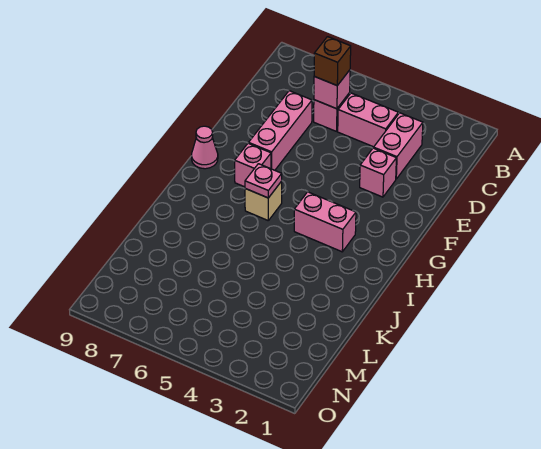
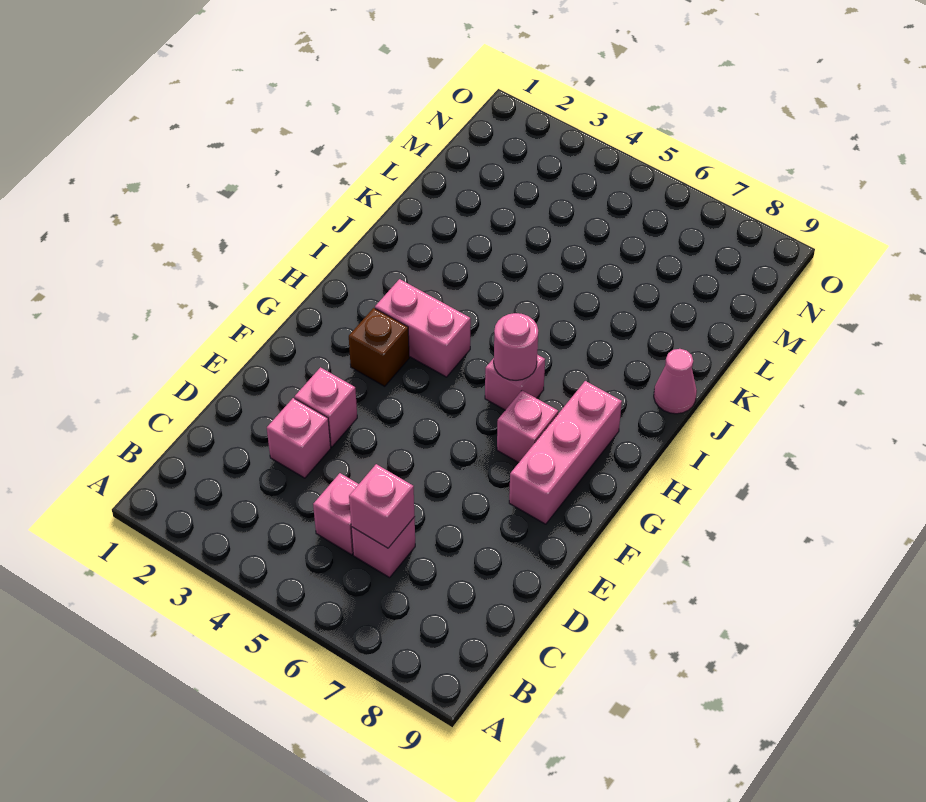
pink 1x2 brick [374,113,423,179] -> pink 1x1 brick [267,398,331,478]
pink 1x2 brick [338,93,398,147] -> pink 1x1 brick [313,473,359,555]
brown 1x1 brick [314,37,351,85] -> brown 1x1 brick moved to [349,308,409,386]
pink 1x3 brick [249,91,312,170] -> pink 1x3 brick moved to [509,381,622,524]
pink 1x1 cone [192,126,218,169] -> pink 1x1 cone moved to [654,349,697,414]
tan 1x1 brick [245,181,282,220] -> pink 1x1 brick [485,355,545,410]
pink 1x1 plate [245,164,282,198] -> pink 1x1 round brick [494,313,538,380]

